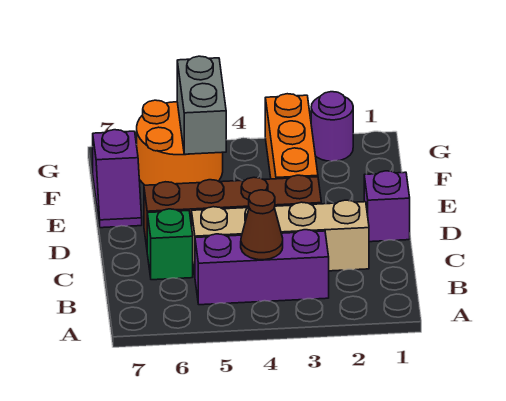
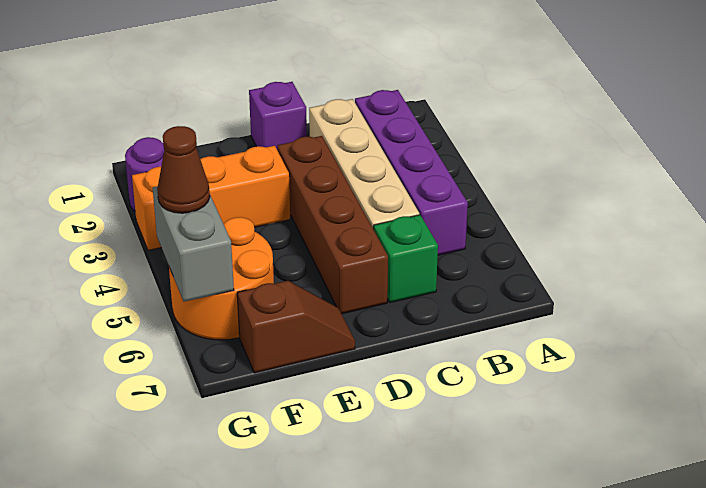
purple 1x3 brick [195,230,329,305] -> purple 1x4 brick [355,90,468,255]
brown 1x1 cone [241,190,283,260] -> brown 1x1 cone moved to [157,126,210,213]
purple 1x2 slope [93,130,142,228] -> brown 1x2 slope [237,281,355,373]
grey 1x2 brick [177,56,226,154] -> grey 1x2 brick turned to [153,186,234,302]

